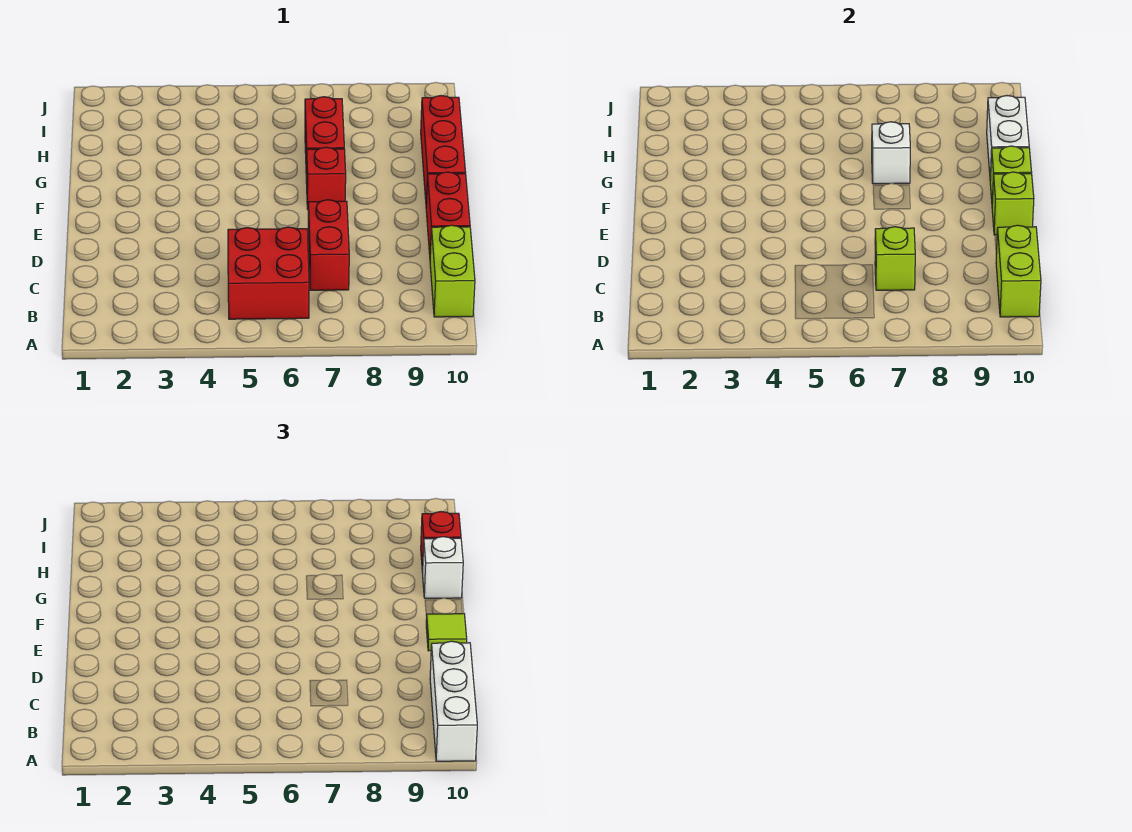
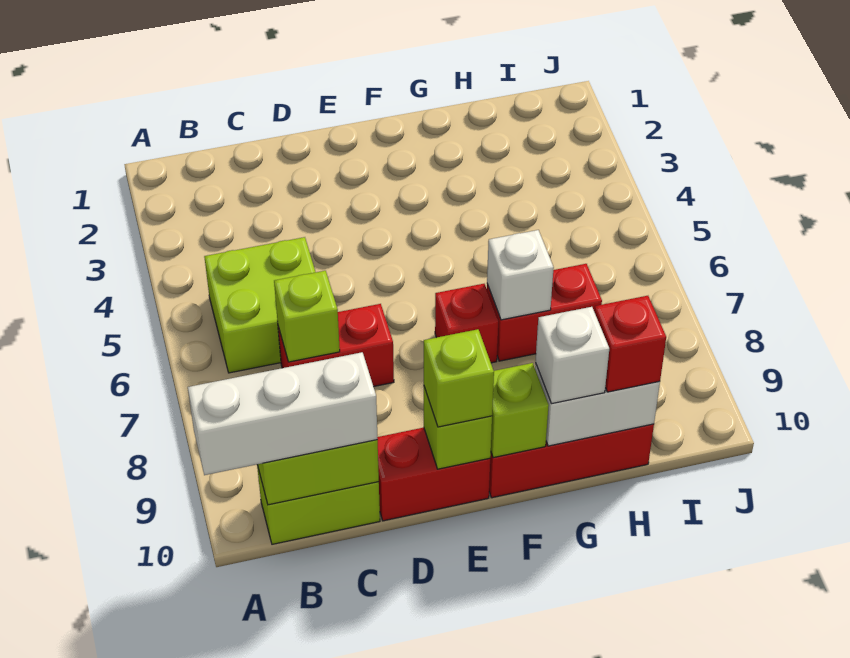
red 2x2 brick [228,227,309,319] -> lime 2x2 brick [204,237,315,373]
lime 1x1 tile [426,614,467,651] -> lime 1x1 brick [424,329,494,427]

